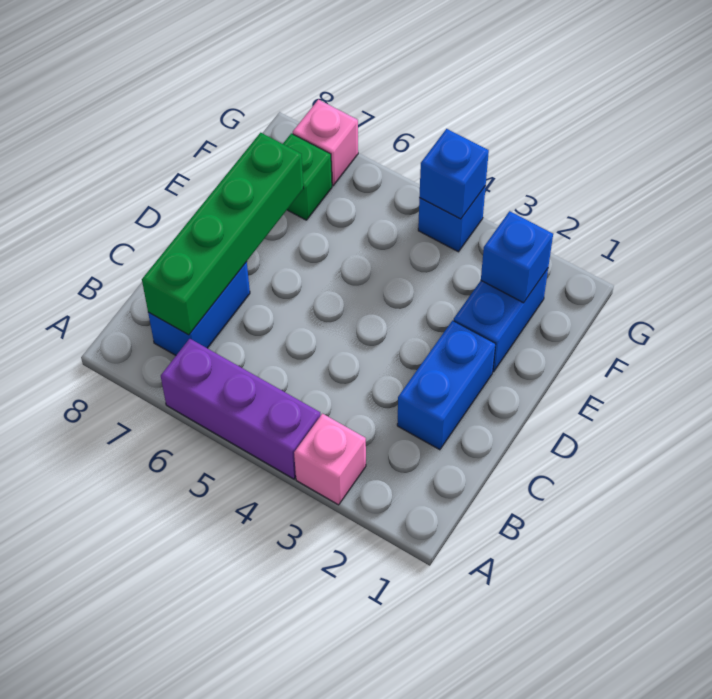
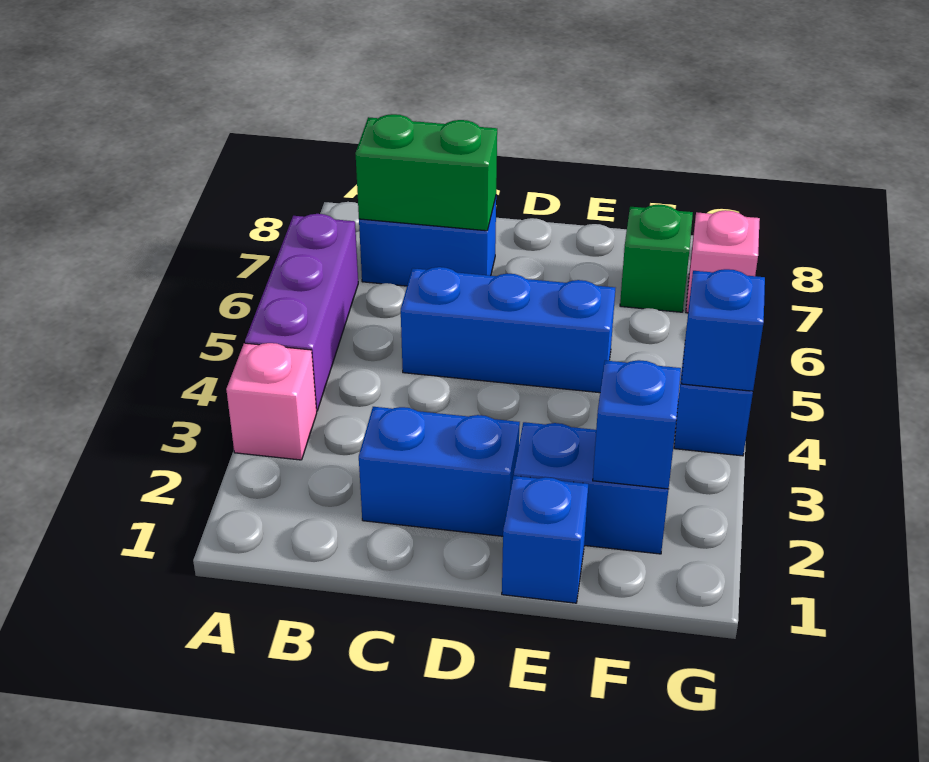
green 1x4 brick [142,133,303,335] -> green 1x2 brick [355,114,497,231]
none -> blue 1x3 brick [401,267,615,393]
none -> blue 1x1 brick [502,476,588,603]

